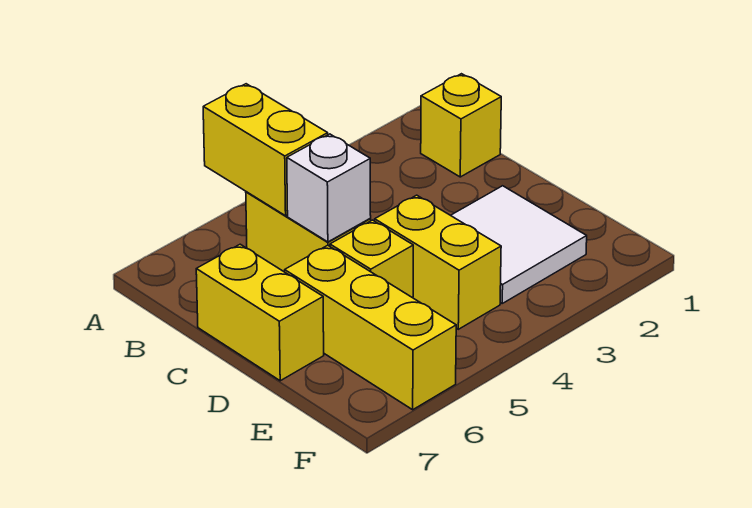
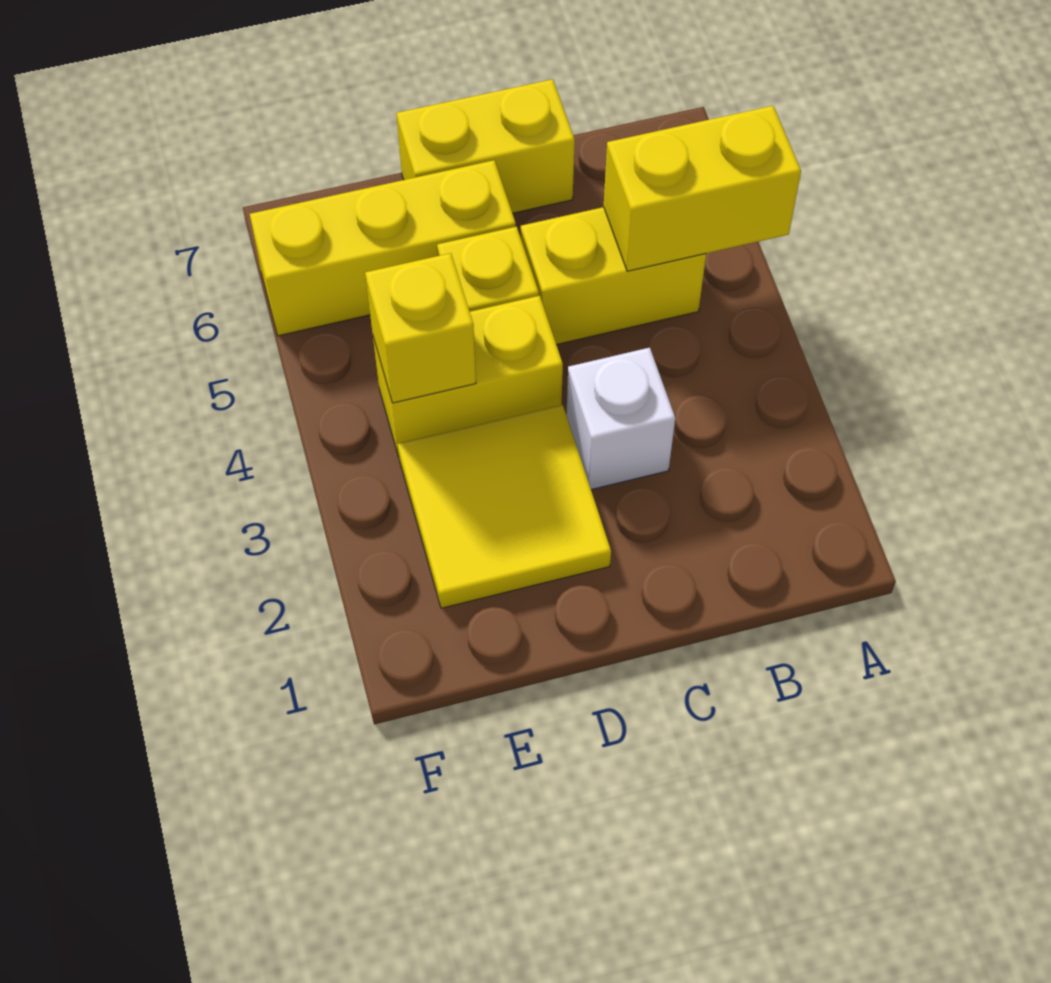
yellow 1x1 brick [421,74,501,177] -> yellow 1x1 brick moved to [365,253,476,403]
white 1x1 brick [287,134,371,242] -> white 1x1 brick moved to [566,347,675,490]
white 2x2 tile [451,186,587,303] -> yellow 2x2 tile [398,405,611,608]

